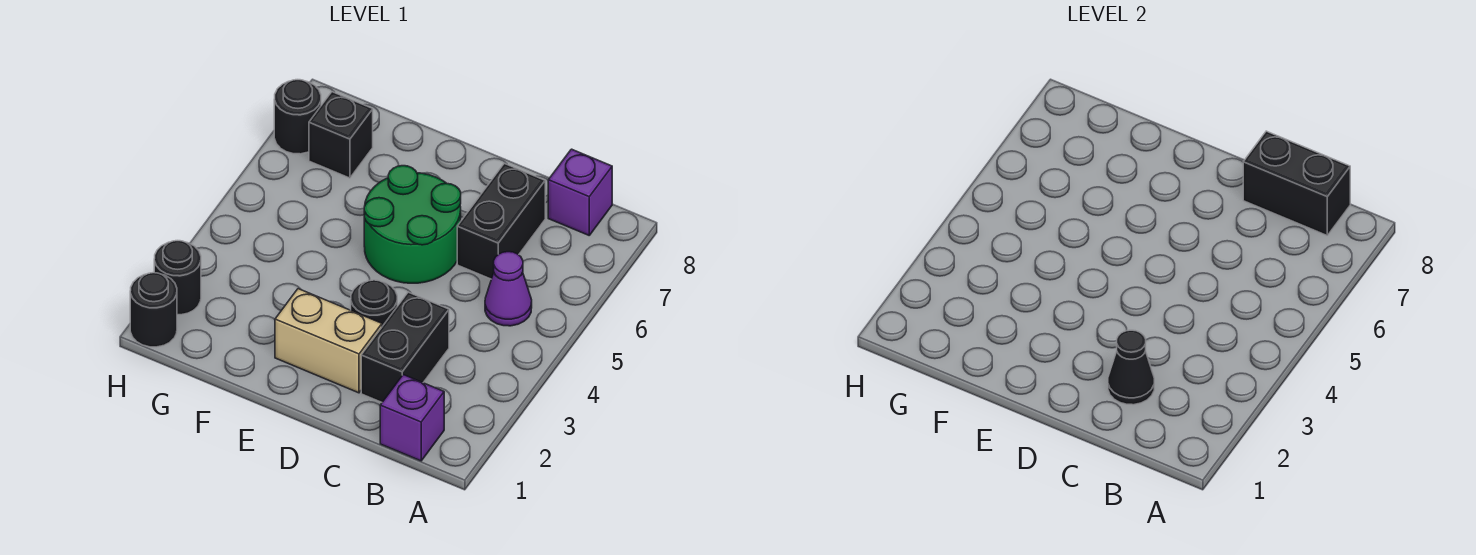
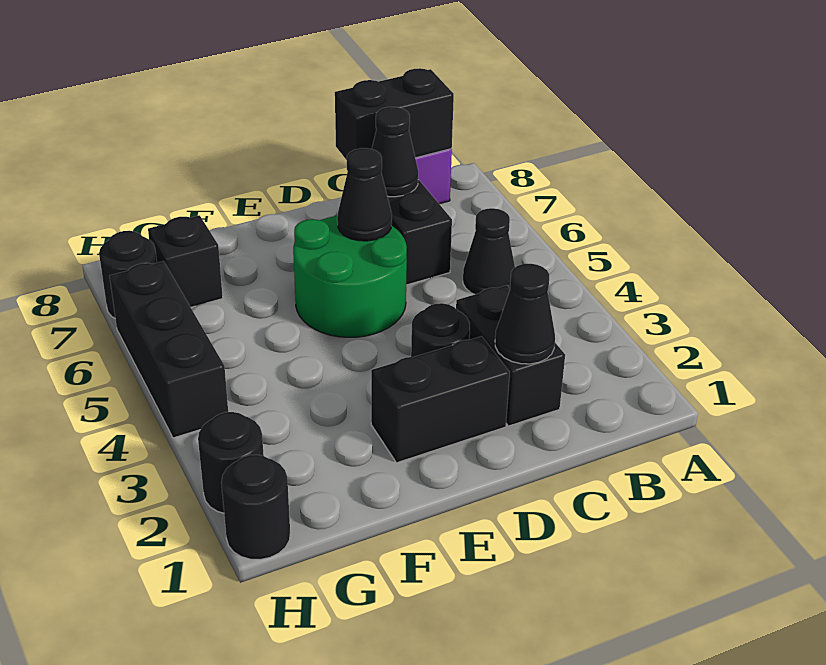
purple 1x1 brick [380,375,444,461] -> none
purple 1x1 cone [485,252,532,326] -> black 1x1 cone [463,208,515,294]
none -> black 1x1 cone [372,107,418,197]
tan 1x2 brick [275,289,382,393] -> black 1x2 brick [371,336,510,463]
none -> black 1x1 cone [337,148,392,241]
none -> black 1x3 brick [110,261,228,438]

